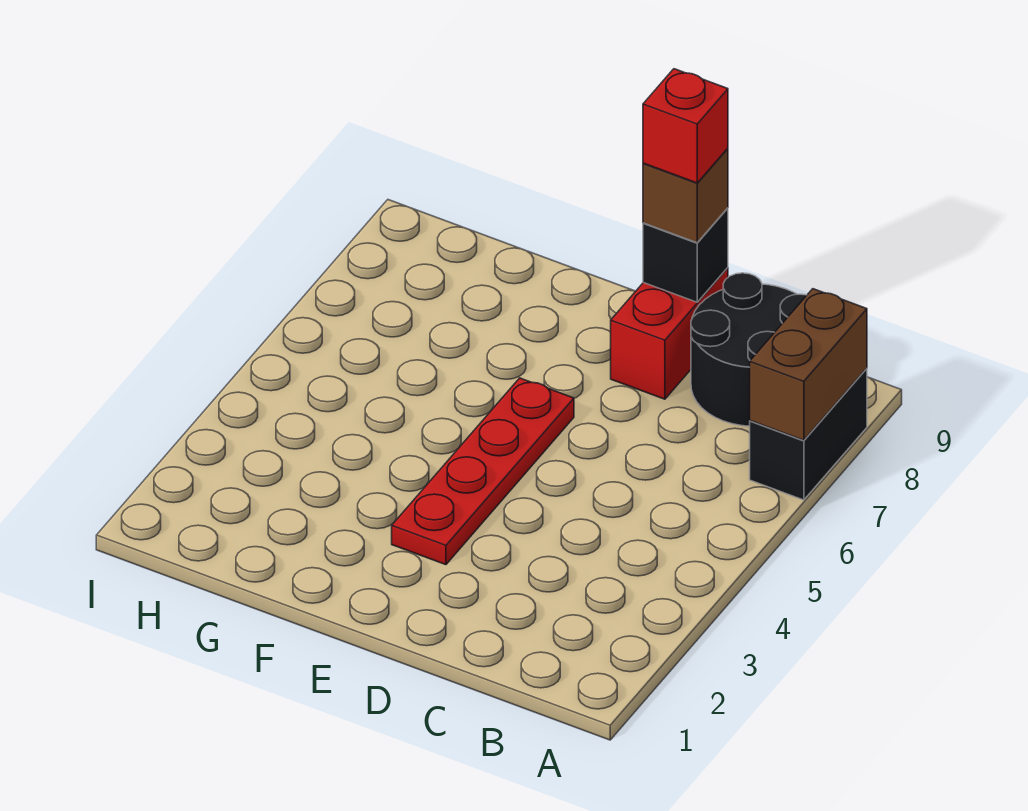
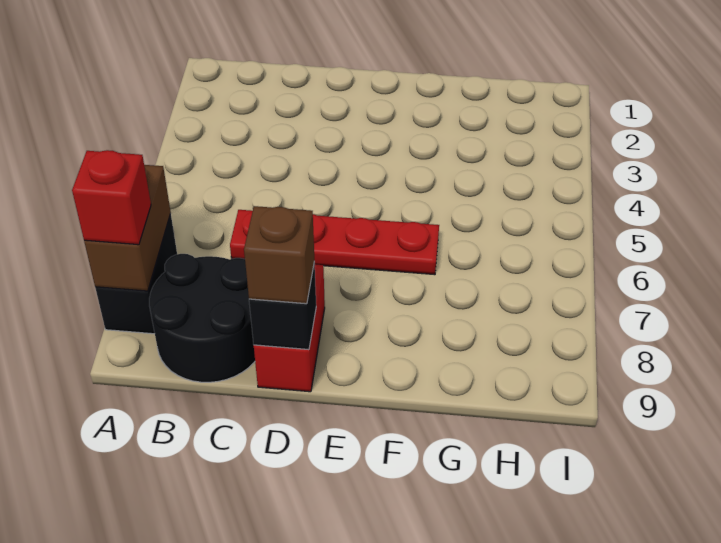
red 1x1 brick [643,69,728,183] -> red 1x1 brick moved to [72,150,151,245]
red 1x4 plate [392,378,574,565] -> red 1x4 plate turned to [230,210,439,275]

